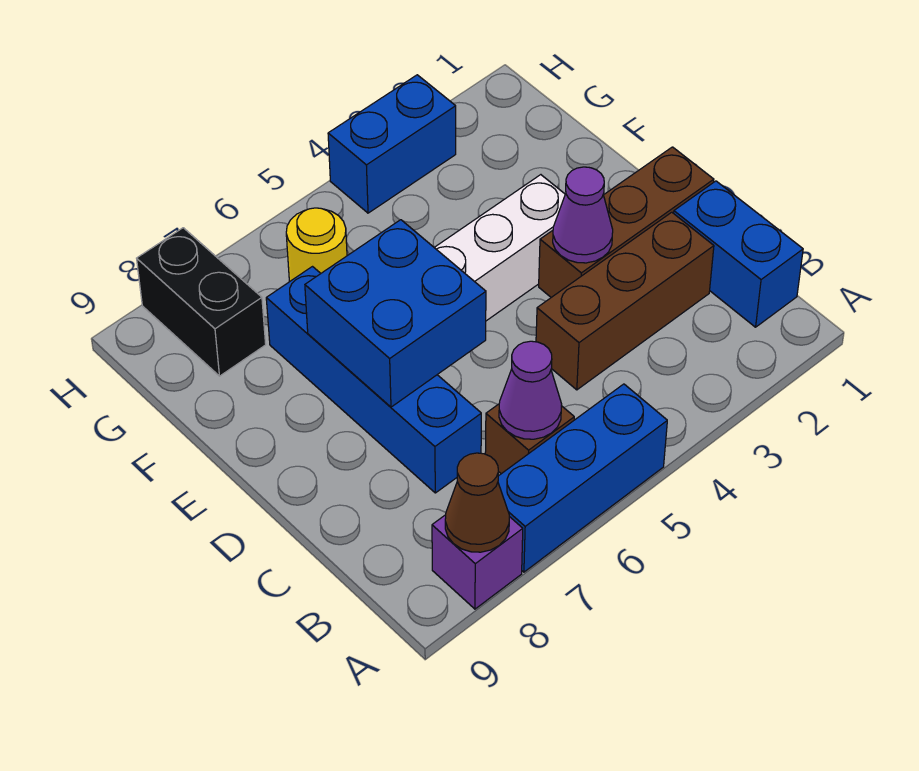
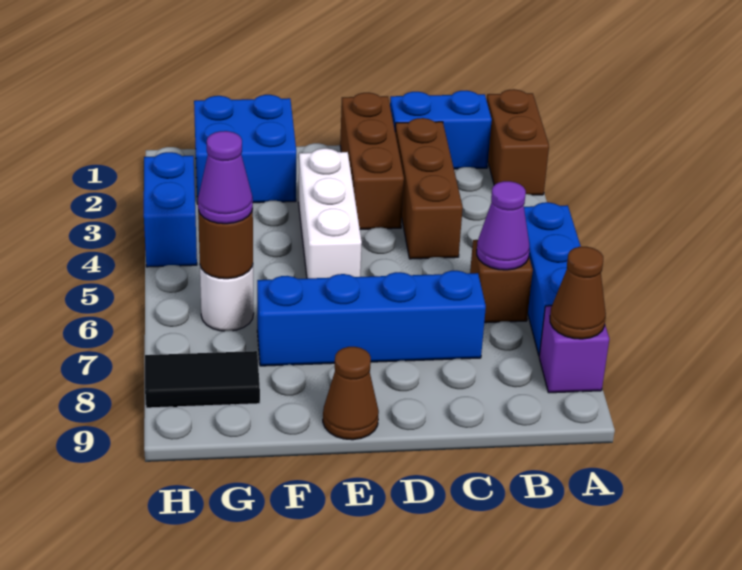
none -> brown 1x2 brick [487,89,549,195]
purple 1x1 cone [553,167,613,263] -> purple 1x1 cone moved to [198,131,253,224]
blue 2x2 brick [305,220,486,407] -> blue 2x2 brick moved to [194,95,296,204]
none -> brown 1x1 cone [323,347,379,440]
yellow 1x1 round brick [286,208,347,282] -> white 1x1 round brick [200,265,254,331]
none -> brown 1x1 round brick [198,209,253,279]
black 1x2 brick [137,228,266,376] -> black 1x2 tile [145,351,260,408]

